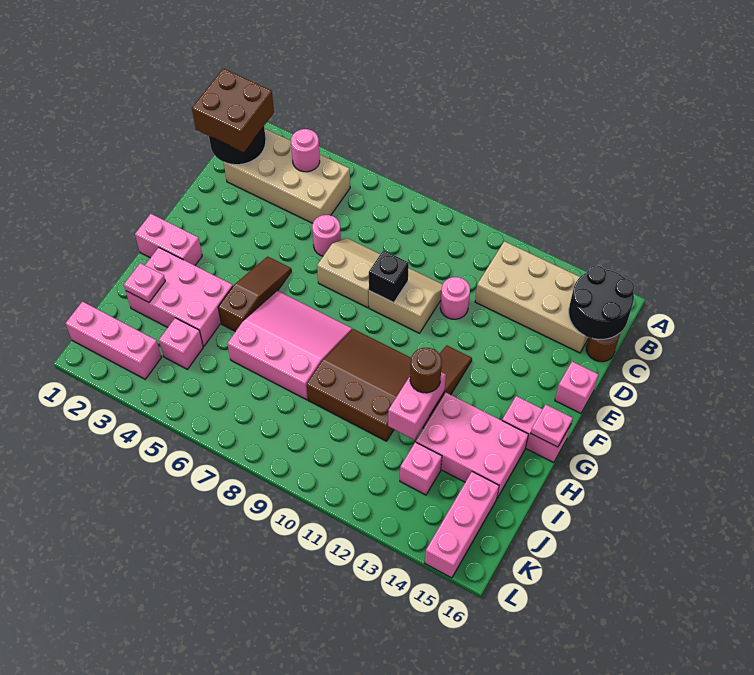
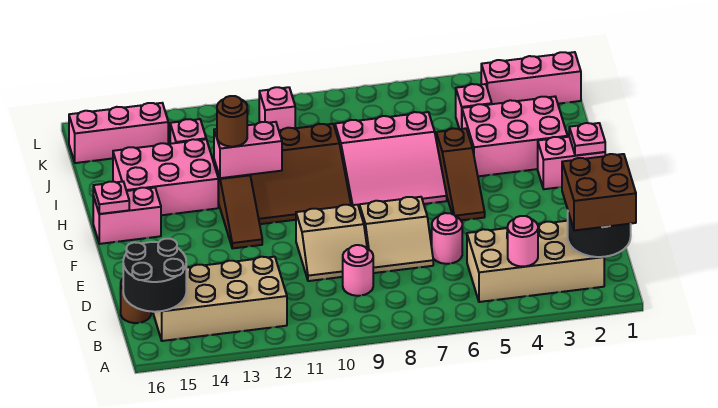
pink 1x1 round brick [440,277,470,319] -> pink 1x1 round brick moved to [343,245,373,296]
black 1x1 brick [369,250,409,303] -> none
pink 1x1 brick [555,362,599,413] -> pink 1x1 brick moved to [259,87,295,130]
pink 1x2 brick [388,372,446,440] -> pink 1x2 brick turned to [214,122,282,178]
pink 1x1 plate [124,263,165,302] -> pink 1x1 plate moved to [569,123,605,156]
pink 1x3 brick [425,472,499,578] -> pink 1x3 brick turned to [69,103,168,163]

